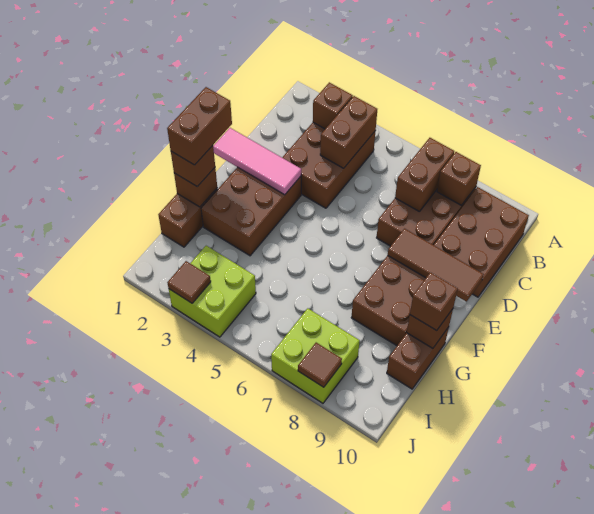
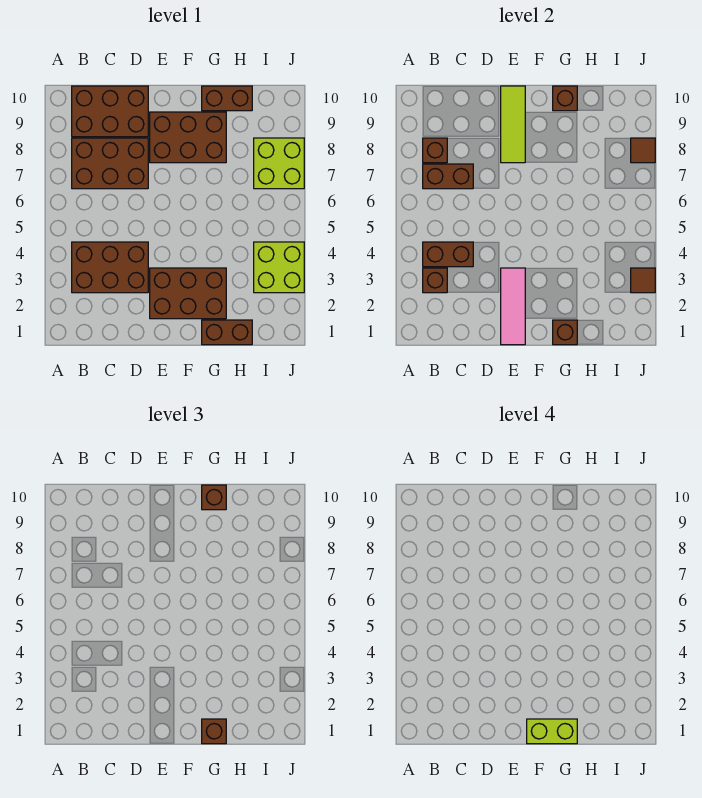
brown 1x3 tile [388,229,484,302] -> lime 1x3 tile [501,86,525,163]
brown 1x2 brick [167,87,232,165] -> lime 1x2 brick [527,719,577,744]

